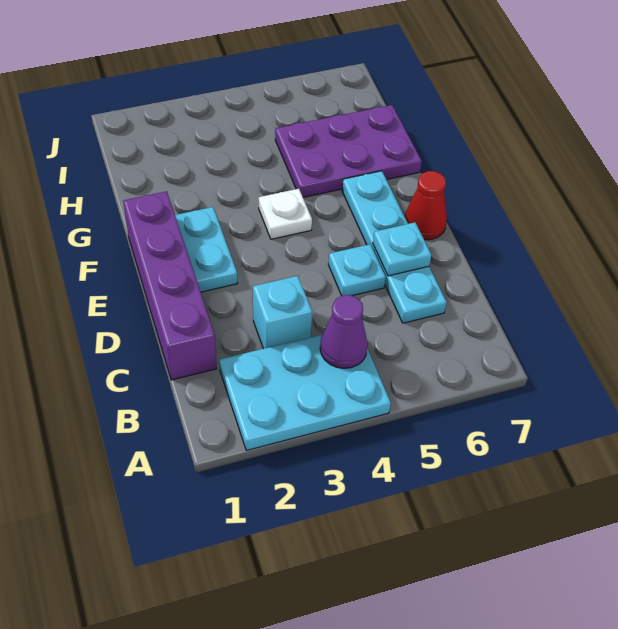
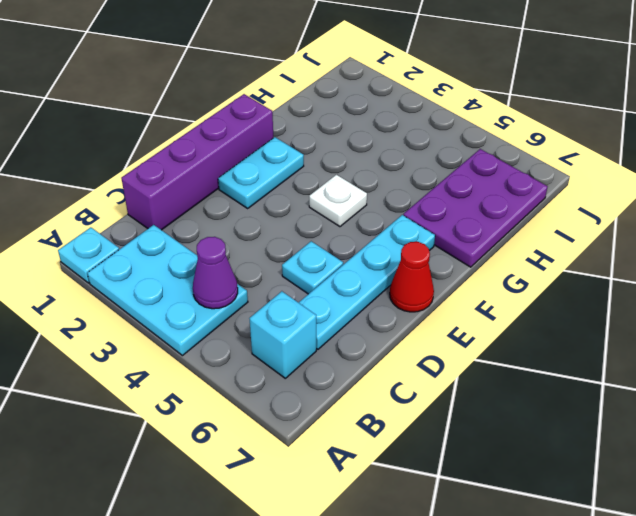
cyan 1x1 brick [253,276,312,349] -> cyan 1x1 brick moved to [249,291,316,378]
cyan 1x1 plate [373,222,431,276] -> cyan 1x1 plate moved to [58,227,119,283]
purple 2x3 plate [275,105,422,197] -> purple 2x3 plate turned to [403,149,548,267]

